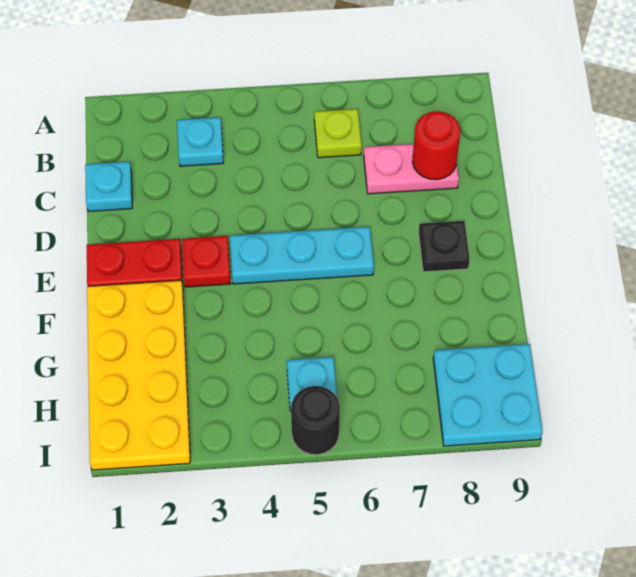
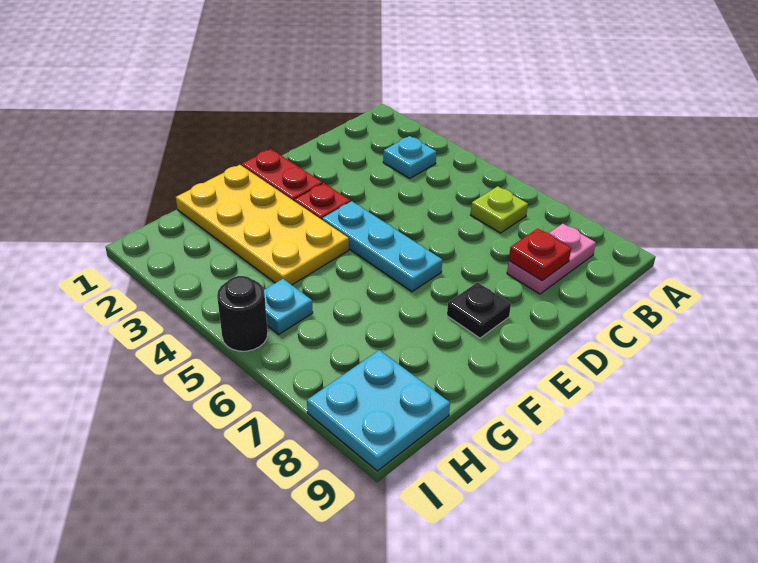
cyan 1x1 plate [85,162,132,211] -> none
pink 1x2 plate [364,144,459,194] -> pink 1x2 plate turned to [507,224,596,294]
red 1x1 round brick [412,111,460,180] -> red 1x1 plate [509,229,571,281]
yellow 2x4 plate [87,280,190,470] -> yellow 2x4 plate turned to [176,165,349,285]

